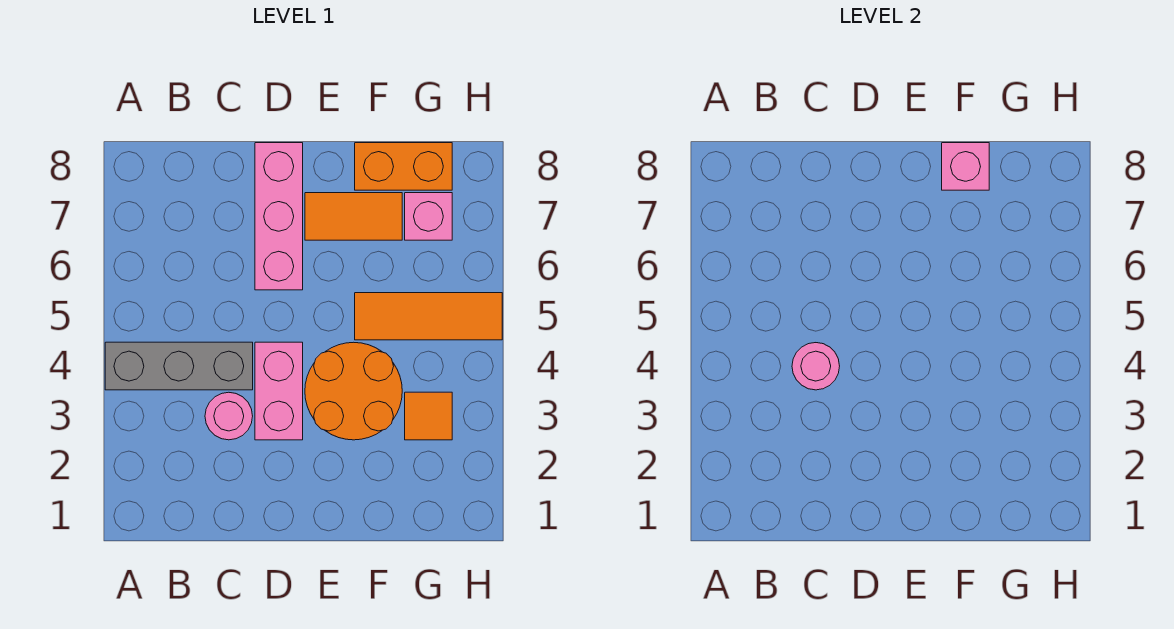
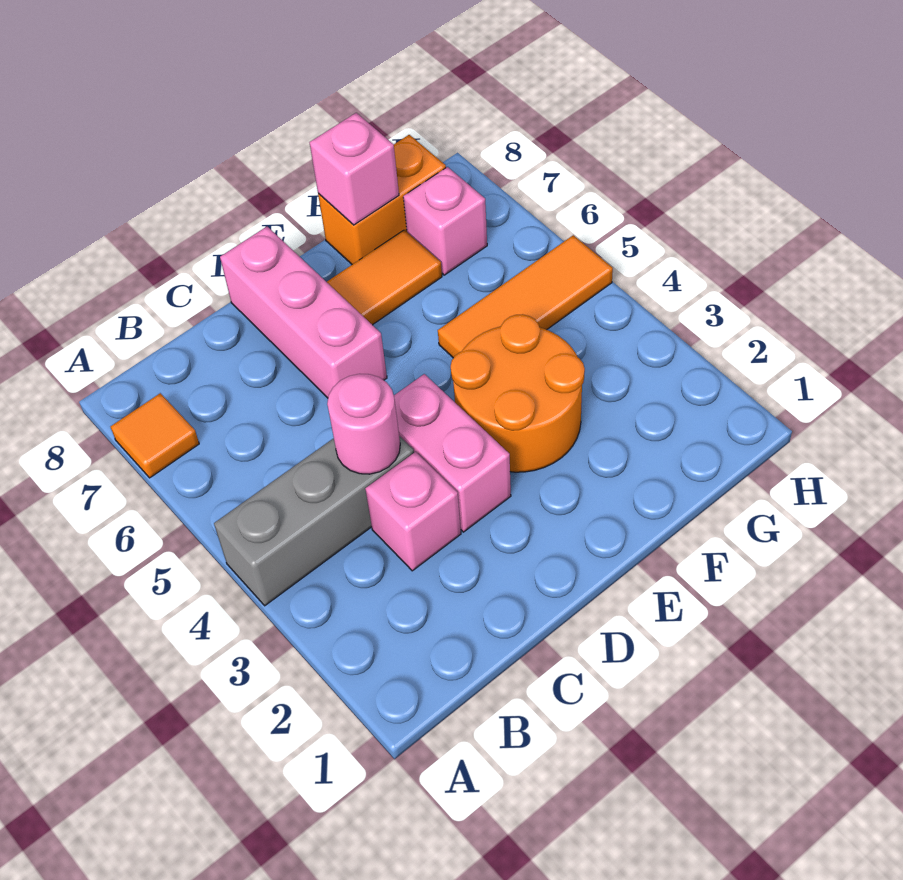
pink 1x1 round brick [205,392,253,440] -> pink 1x1 brick [365,452,461,571]
orange 1x1 tile [405,392,452,440] -> orange 1x1 tile moved to [111,393,199,478]

